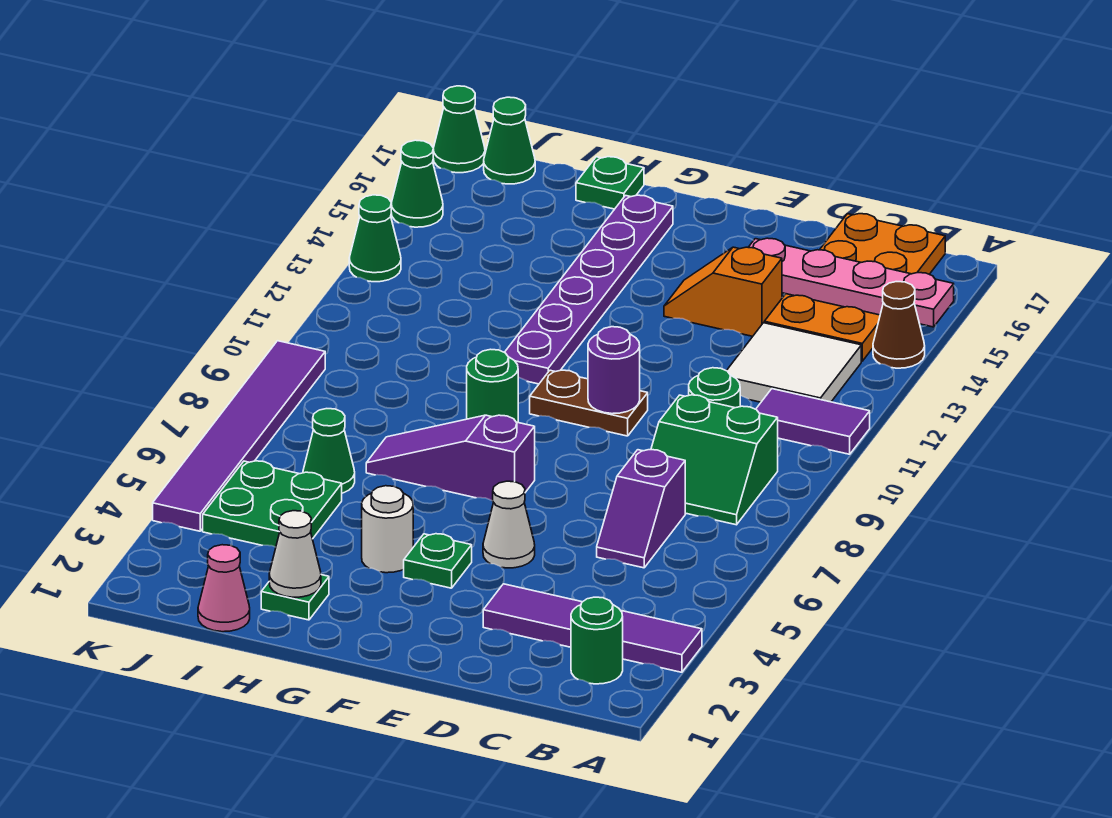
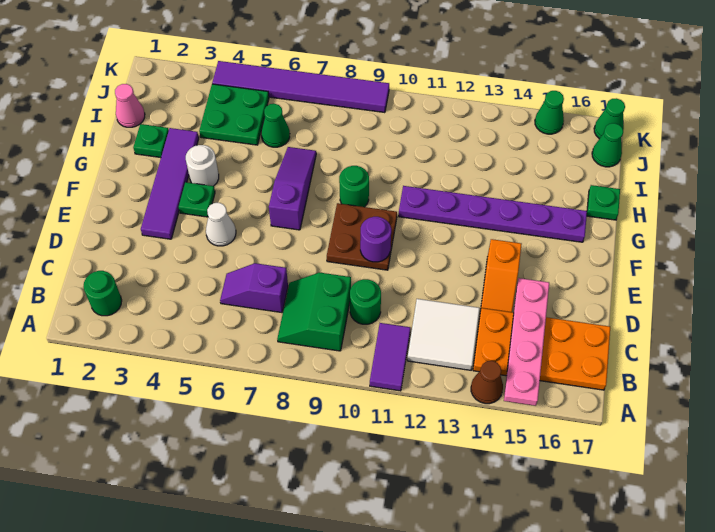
purple 1x4 tile [483,584,702,672] -> purple 1x4 tile moved to [141,128,199,239]
orange 1x2 slope [664,247,782,336] -> orange 1x2 slope turned to [481,239,522,312]
brown 1x2 plate [530,370,648,436] -> brown 2x2 plate [327,203,397,270]
white 1x1 cone [269,511,321,597] -> none
green 1x1 cone [349,195,401,282] -> none

